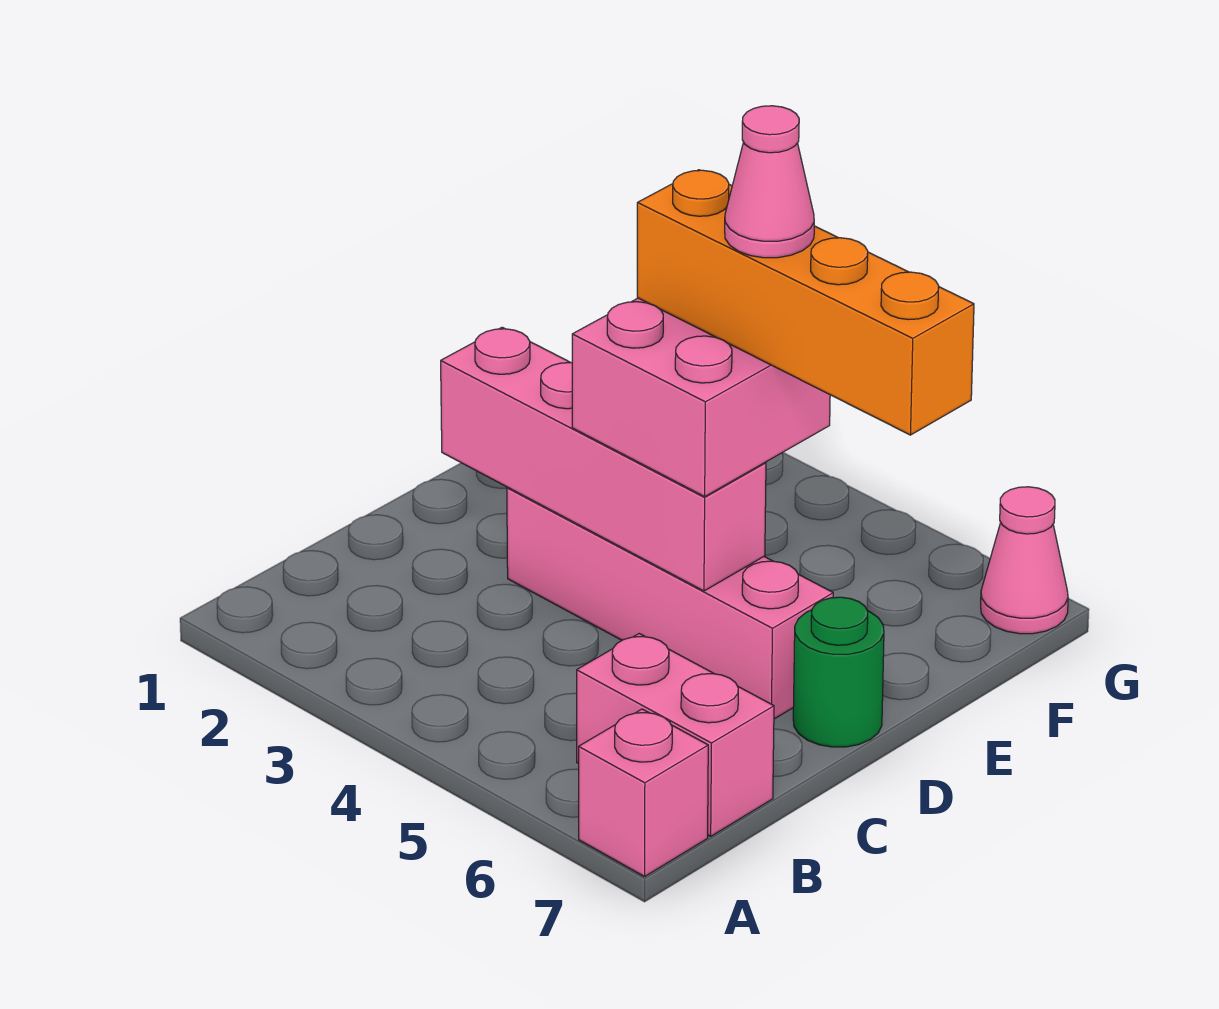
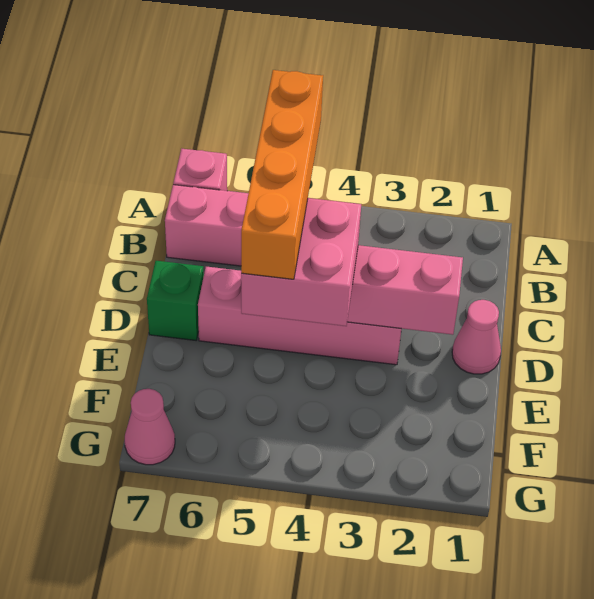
green 1x1 round brick [793,597,884,747] -> green 1x1 brick [147,261,204,340]
orange 1x4 brick [637,170,974,435] -> orange 1x4 brick turned to [241,70,323,279]
pink 1x1 cone [725,106,814,258] -> pink 1x1 cone moved to [452,300,501,374]

